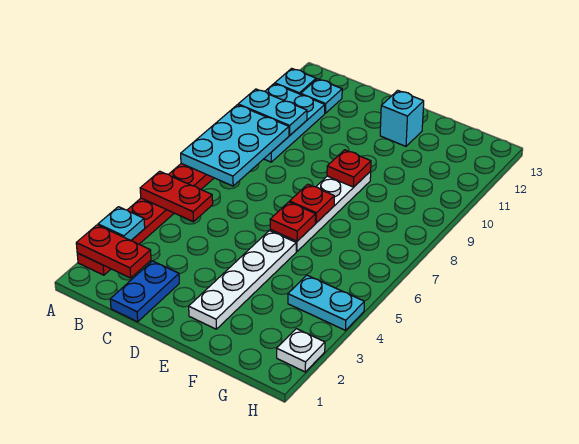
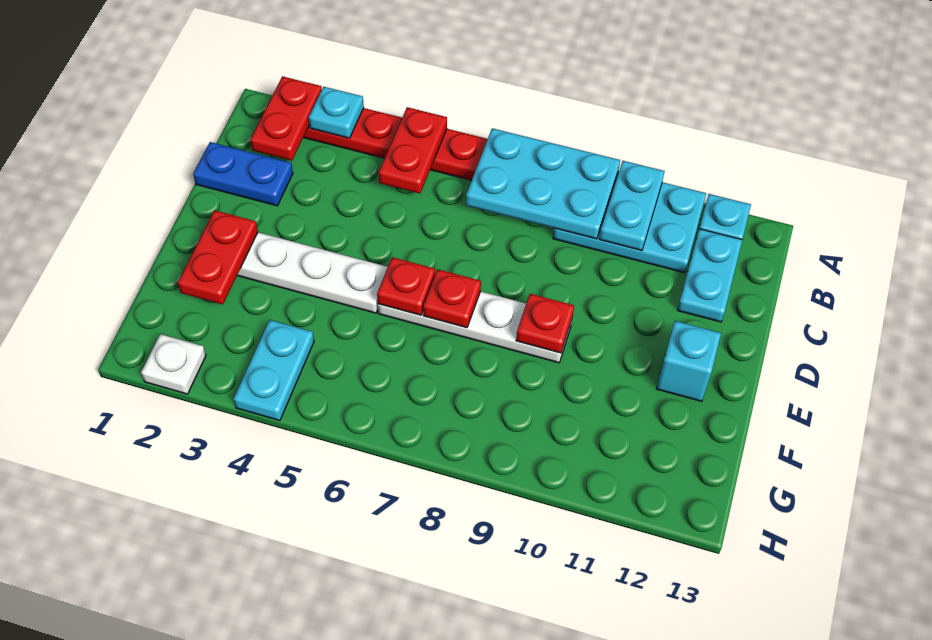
cyan 1x1 plate [301,79,342,113] -> cyan 1x2 plate [678,229,742,322]
none -> red 1x2 plate [178,210,258,304]

